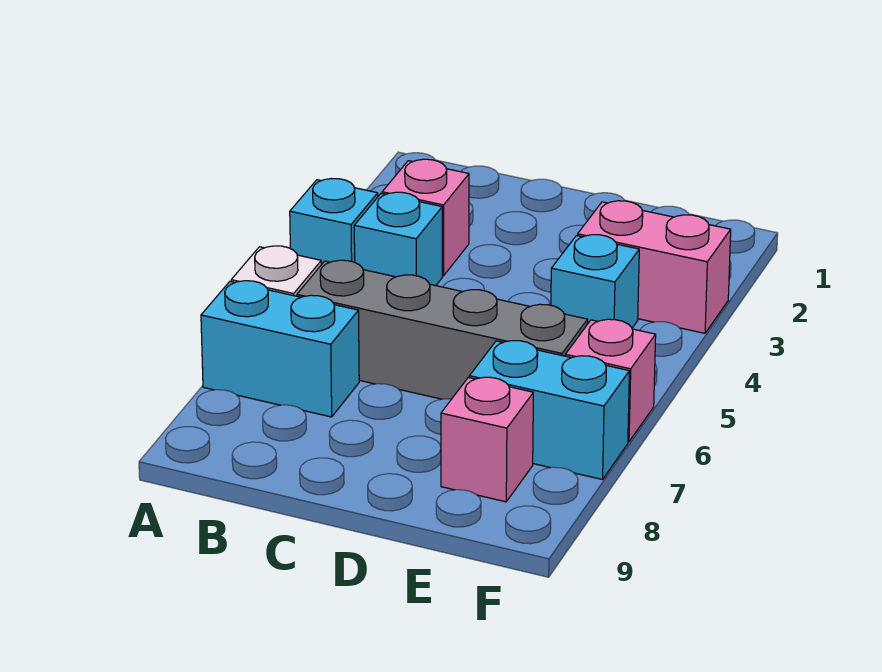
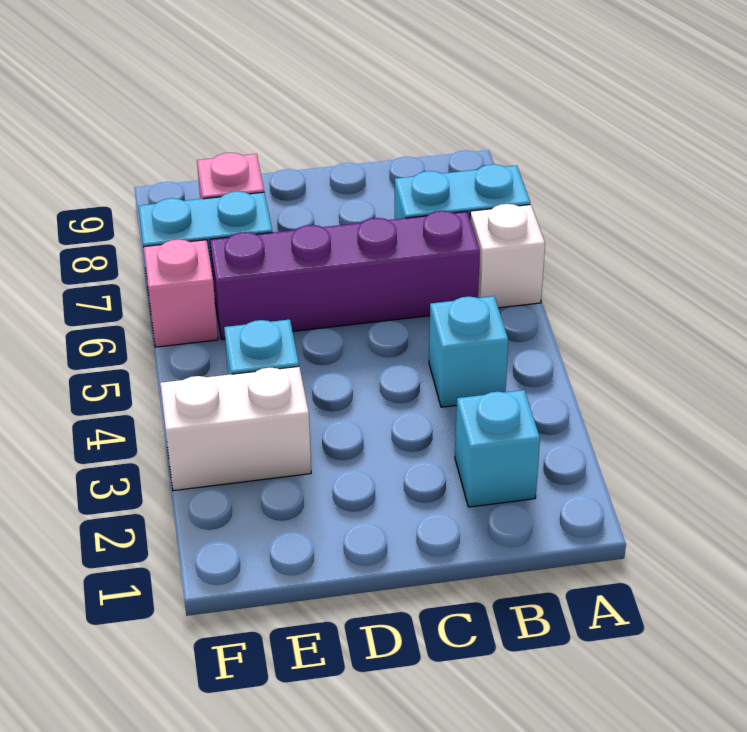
cyan 1x1 brick [290,179,378,265] -> cyan 1x1 brick moved to [455,390,540,507]
pink 1x1 brick [382,159,469,276] -> none
grey 1x4 brick [297,260,588,399] -> purple 1x4 brick [210,211,480,339]
pink 1x2 brick [578,201,731,333] -> white 1x2 brick [160,366,311,491]

